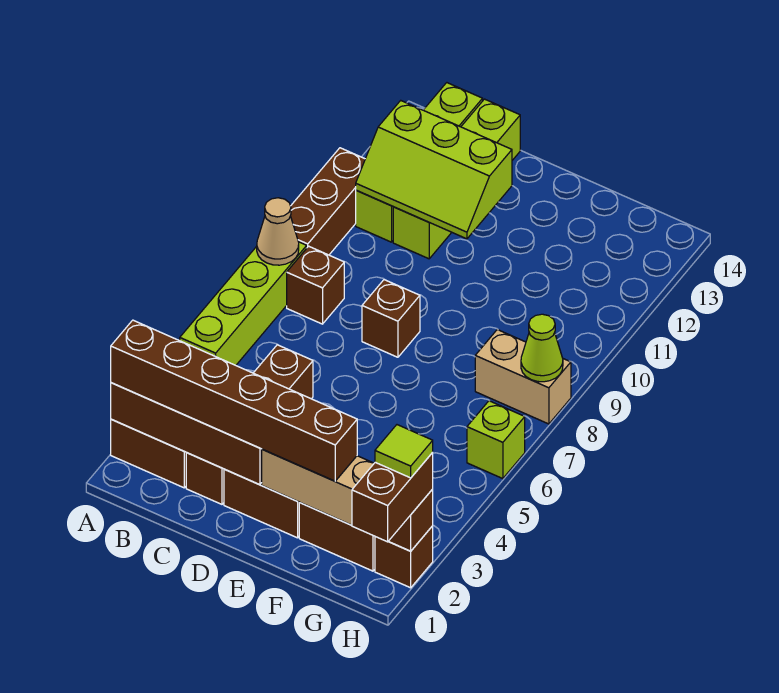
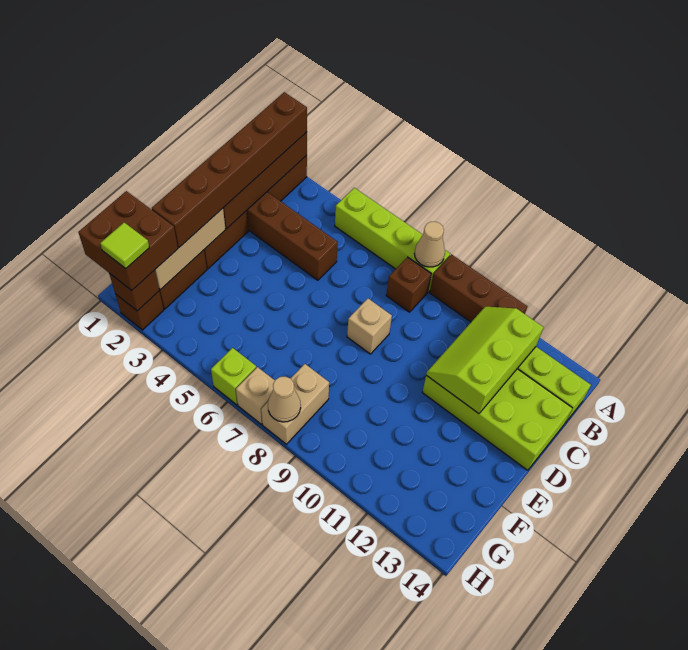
lime 1x4 brick [393,99,520,259] -> lime 2x4 brick [422,369,573,470]
brown 1x1 brick [362,280,420,357] -> tan 1x1 brick [347,299,392,354]
brown 1x2 brick [352,453,433,542] -> brown 2x2 brick [78,191,178,290]
none -> tan 1x1 brick [236,367,275,424]
lime 1x1 cone [521,314,563,382] -> tan 1x1 cone [268,377,301,422]

